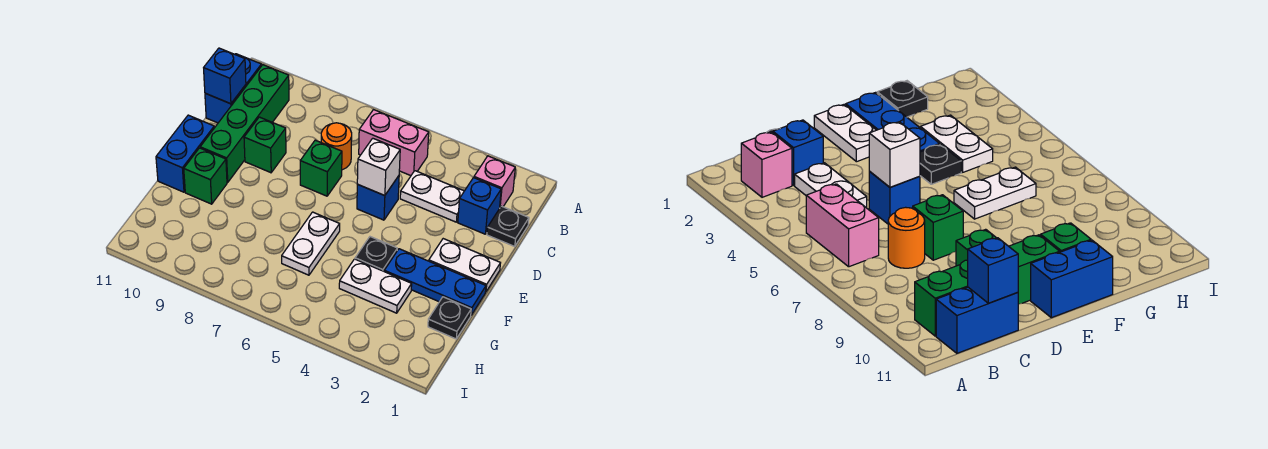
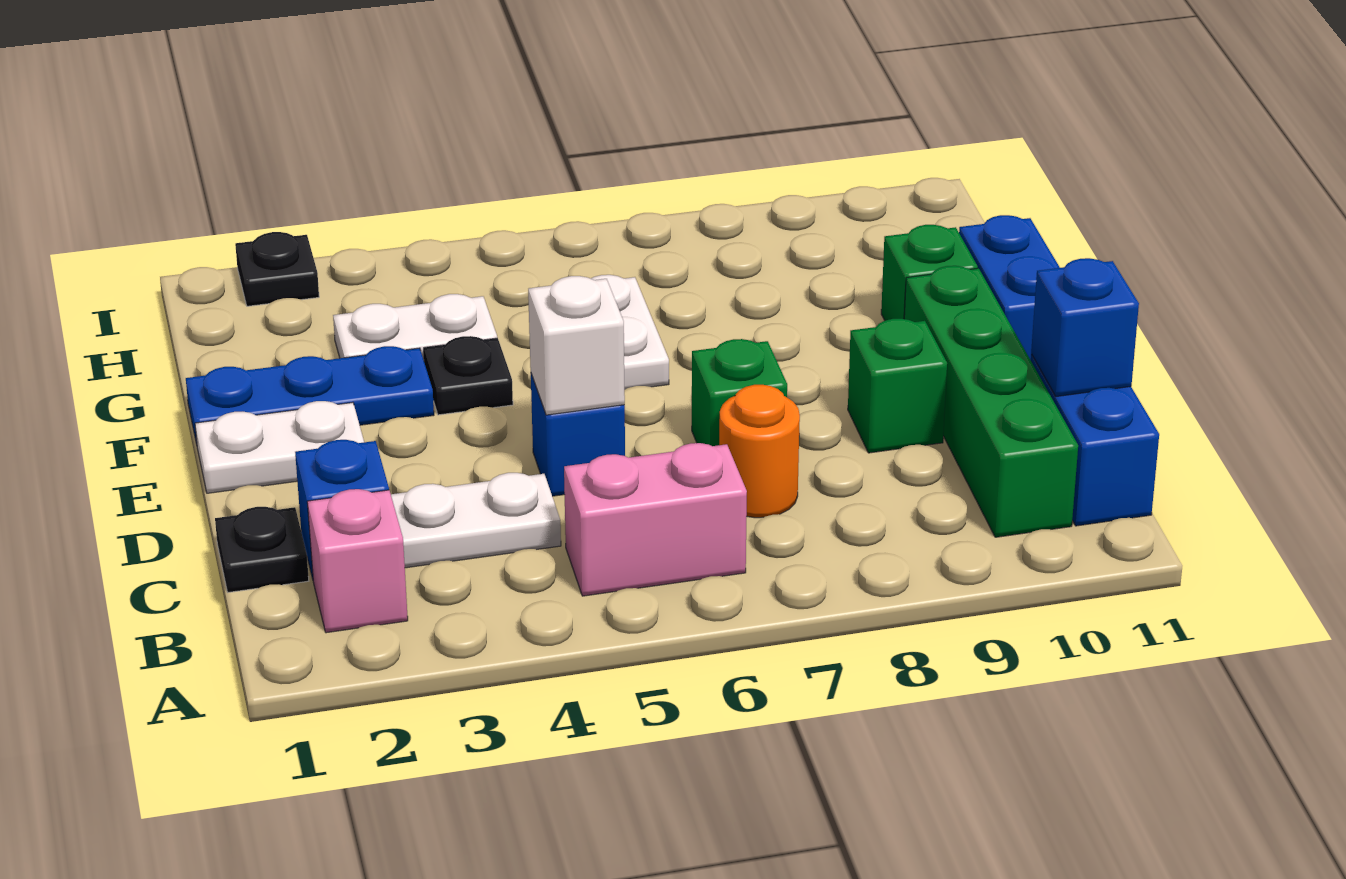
black 1x1 plate [428,297,471,339] -> black 1x1 plate moved to [235,232,319,306]

